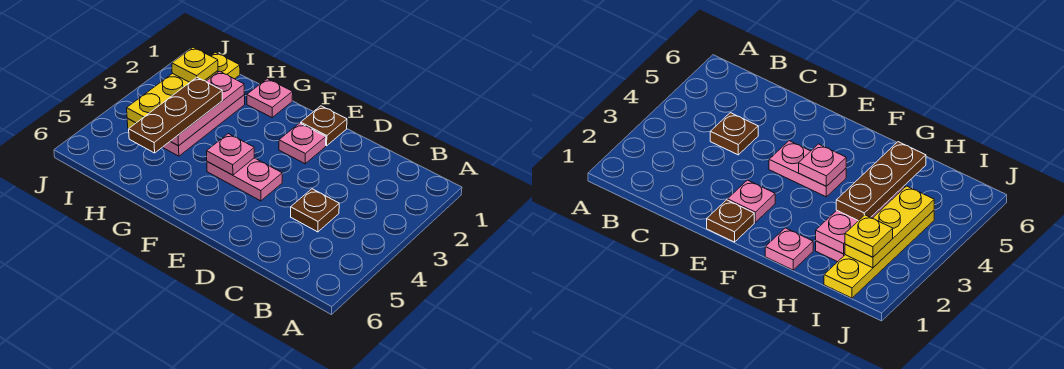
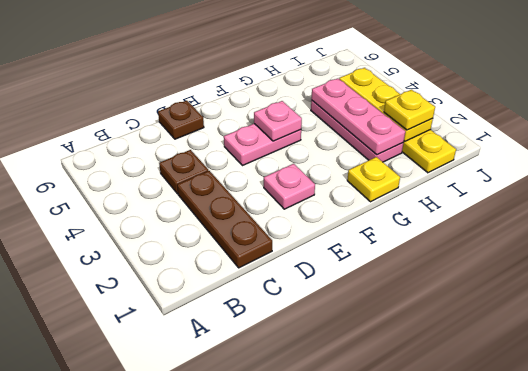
brown 1x1 plate [301,106,347,146] -> brown 1x1 plate moved to [158,101,204,139]
pink 1x1 plate [247,79,293,117] -> yellow 1x1 plate [347,157,400,202]
brown 1x3 plate [129,77,222,153] -> brown 1x3 plate moved to [177,171,272,268]

